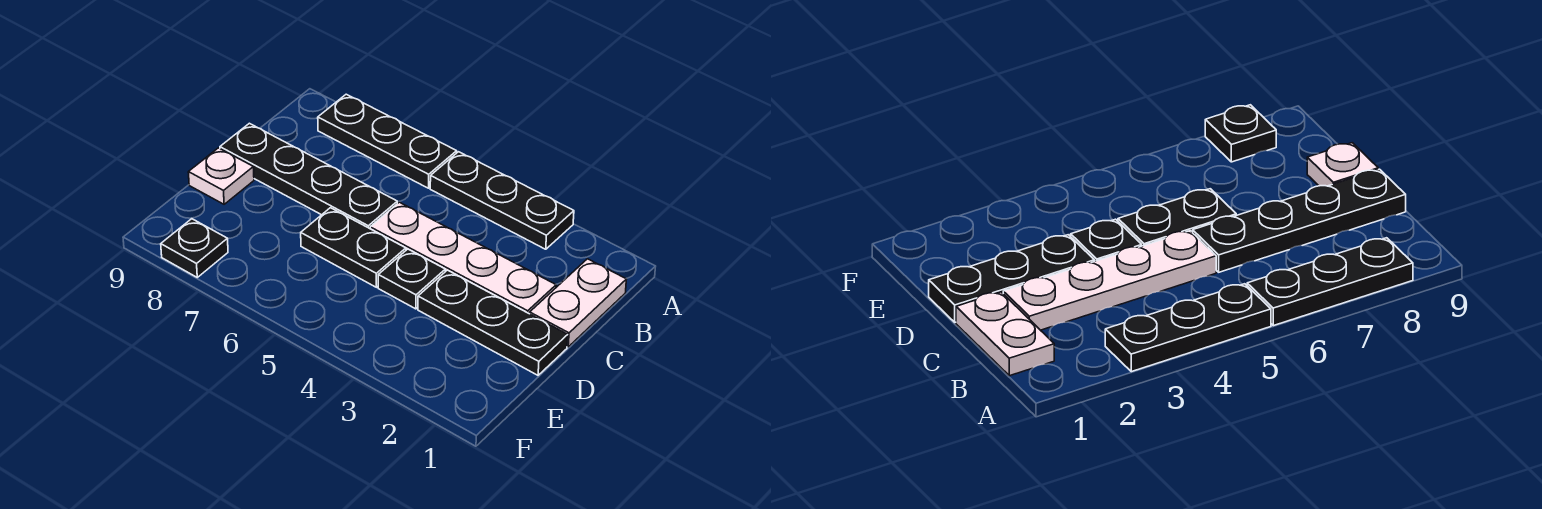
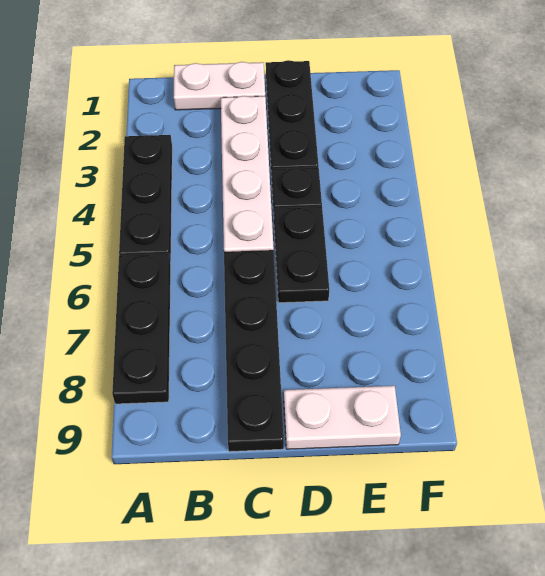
white 1x1 plate [188,148,254,204] -> white 1x2 plate [284,386,401,449]
black 1x1 plate [161,219,228,277] -> none

